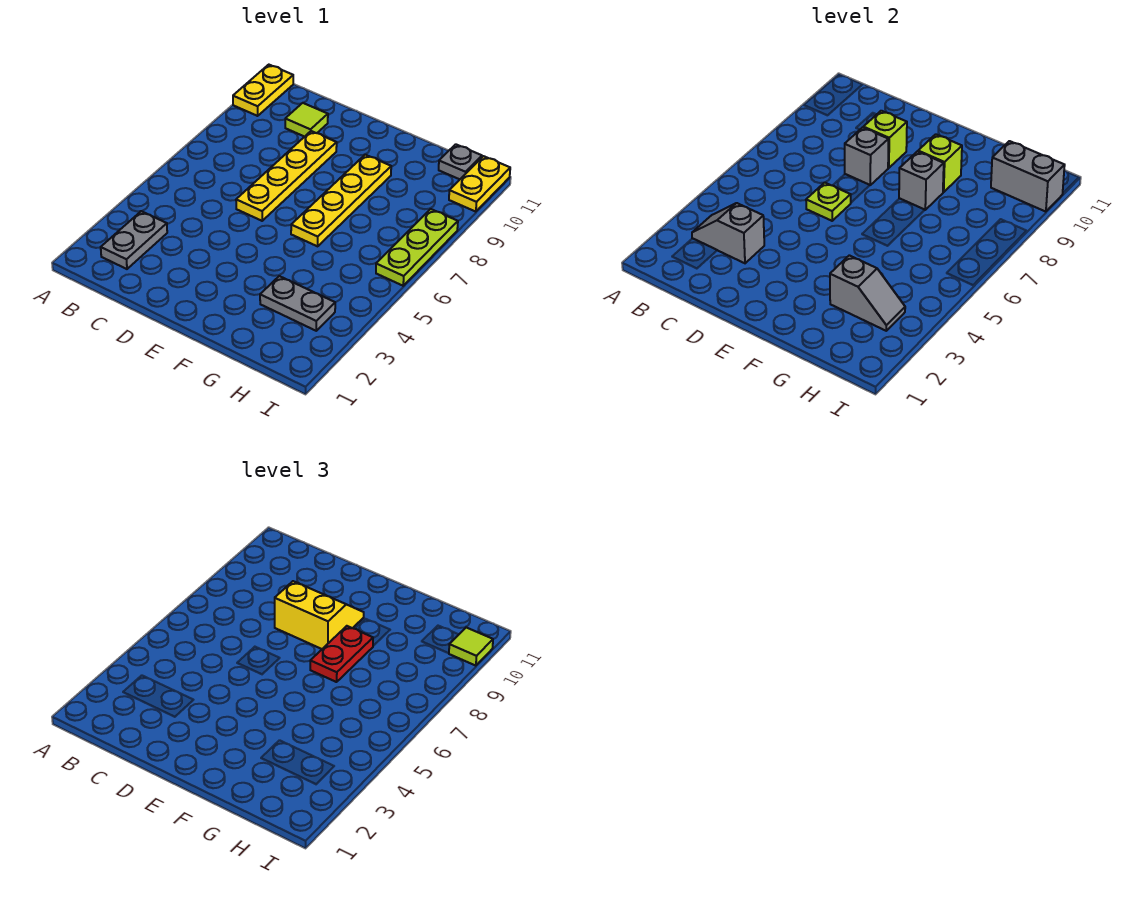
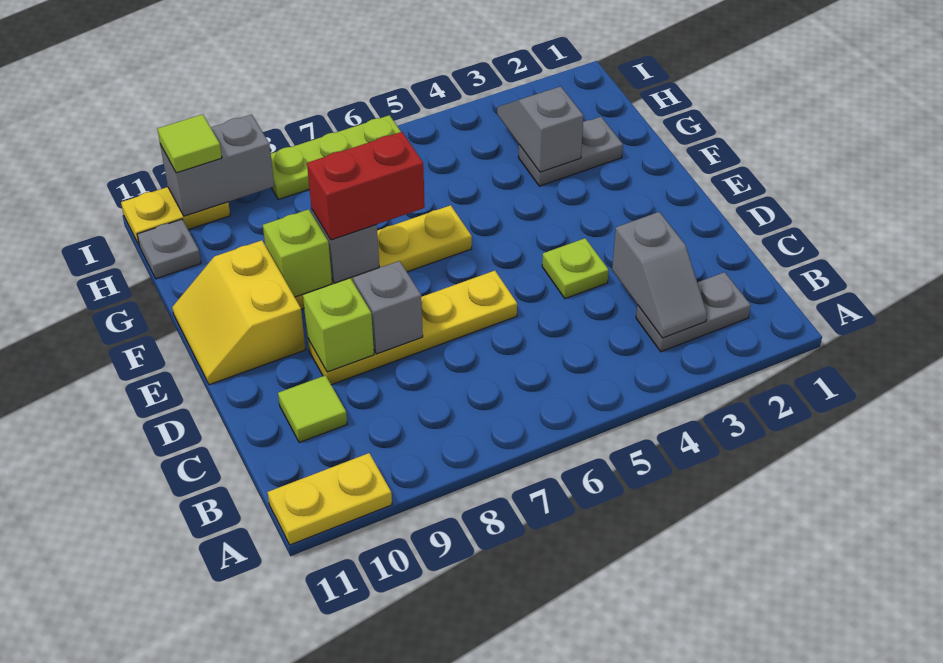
lime 1x1 plate [806,183,851,221] -> lime 1x1 plate moved to [542,238,609,299]
yellow 2x2 slope [275,581,364,649] -> yellow 2x2 slope moved to [172,240,306,385]
red 1x2 plate [310,626,373,682] -> red 1x2 brick [307,132,425,240]
grey 1x2 plate [260,276,335,331] -> grey 1x2 plate turned to [518,117,623,186]
grey 1x2 brick [991,141,1065,212] -> grey 1x2 brick turned to [160,115,274,216]

